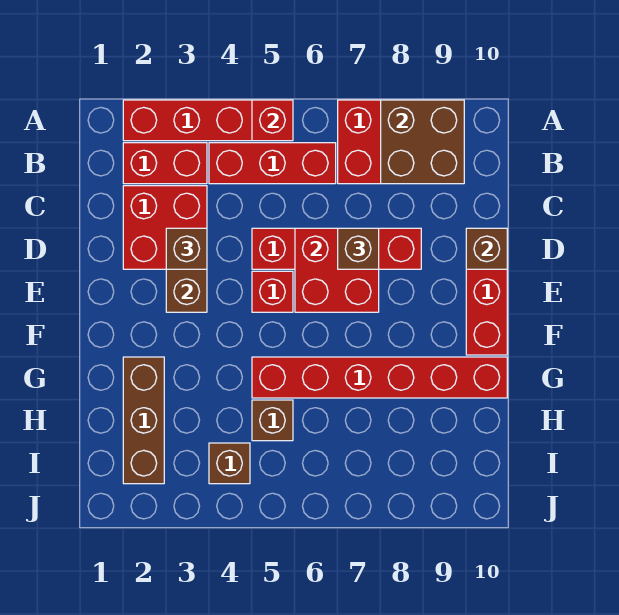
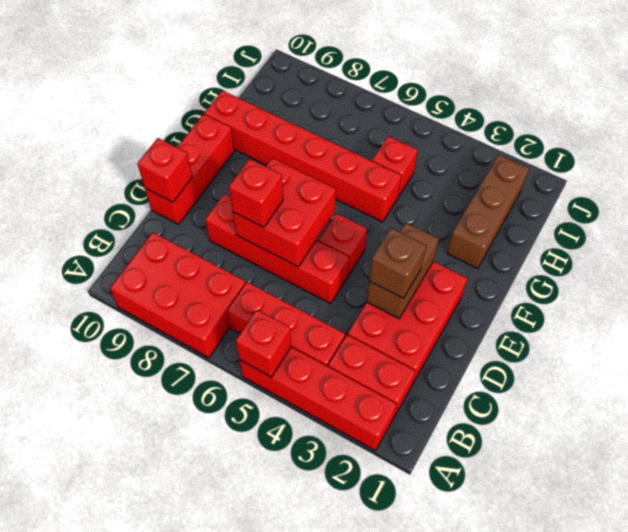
brown 2x2 brick [381,100,464,184] -> none
red 2x2 brick [123,186,207,269] -> red 2x3 brick [348,261,467,384]
brown 1x1 brick [338,228,379,269] -> red 1x1 brick [229,159,283,227]
brown 1x1 brick [466,228,507,269] -> red 1x1 brick [137,138,192,202]
brown 1x1 brick [252,400,293,441] -> red 1x1 brick [372,136,418,196]
brown 1x1 brick [209,443,250,484] -> none

